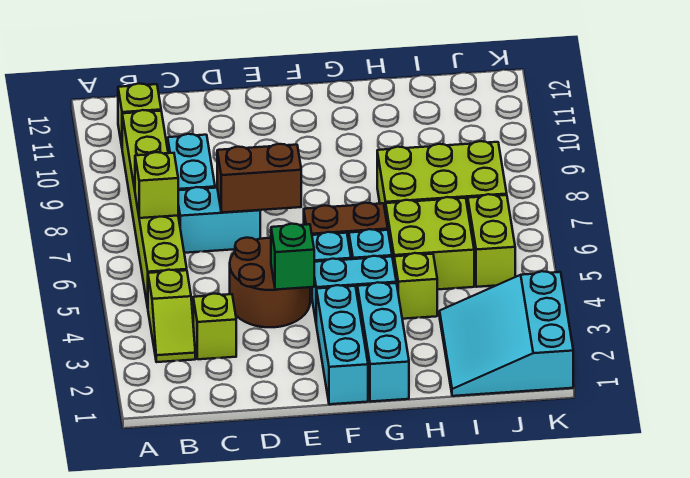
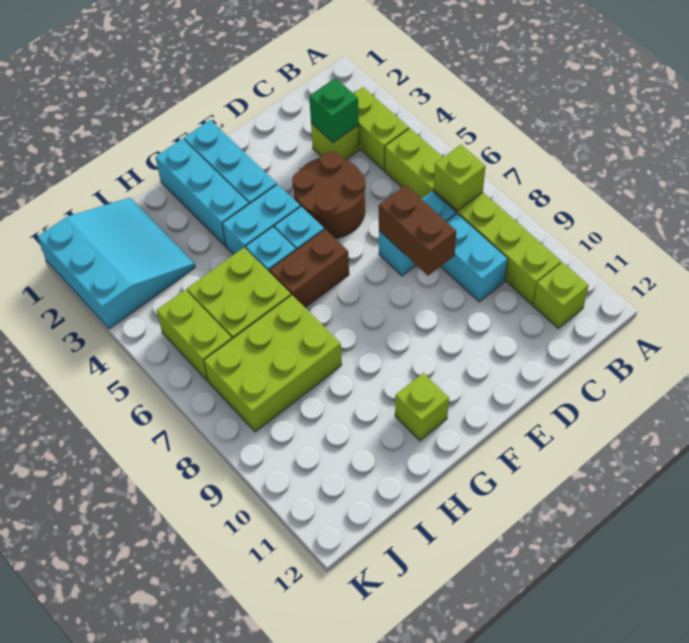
lime 1x2 slope [148,270,195,362] -> lime 1x2 brick [353,87,409,170]
brown 1x2 brick [217,144,301,213] -> brown 1x2 brick turned to [379,185,456,276]
green 1x1 brick [271,224,314,290] -> green 1x1 brick moved to [309,78,359,143]
lime 1x1 brick [394,253,437,319] -> lime 1x1 brick moved to [395,373,449,441]

